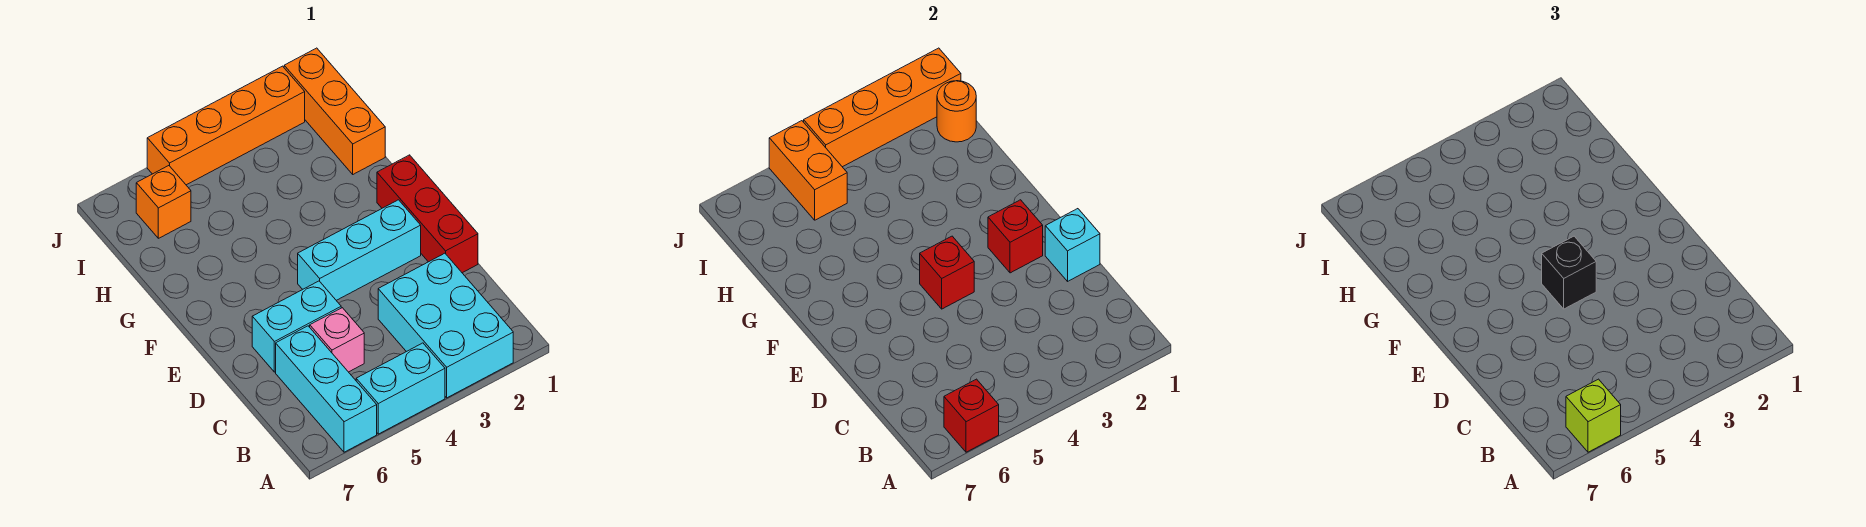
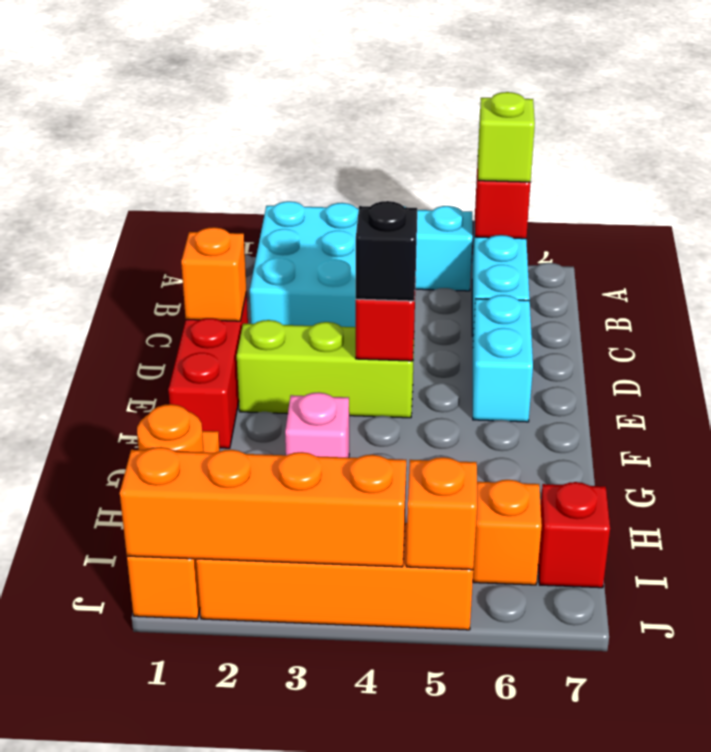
pink 1x1 brick [310,308,364,372] -> pink 1x1 brick moved to [285,392,349,458]
cyan 1x1 brick [1045,209,1100,281] -> orange 1x1 brick [181,227,247,321]
cyan 1x2 brick [252,281,341,372] -> cyan 1x2 brick turned to [473,295,533,422]
cyan 1x3 brick [298,200,421,300] -> lime 1x3 brick [237,320,414,418]
red 1x1 brick [988,200,1043,273] -> red 1x1 brick moved to [538,482,610,588]
orange 1x2 brick [769,121,847,220] -> orange 1x1 brick [406,457,477,570]

